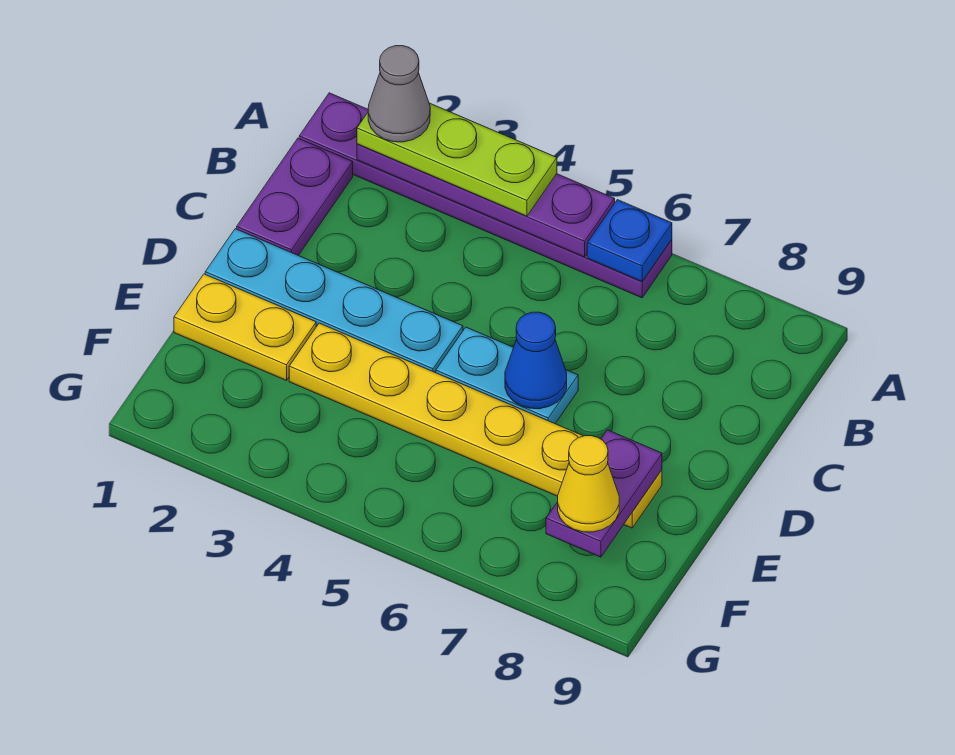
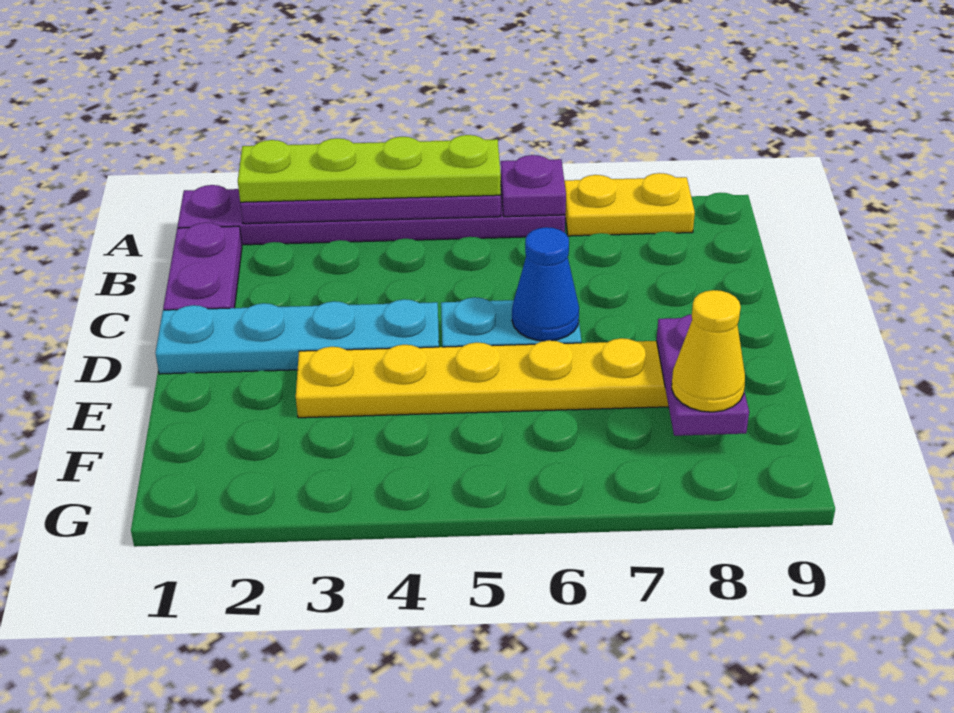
lime 1x3 plate [357,103,557,216] -> lime 1x4 plate [238,135,501,202]
grey 1x1 cone [368,46,430,142] -> none
blue 1x1 plate [587,200,672,281] -> purple 1x1 plate [501,155,566,217]
yellow 1x2 plate [174,274,316,381] -> yellow 1x2 plate moved to [564,173,695,236]

